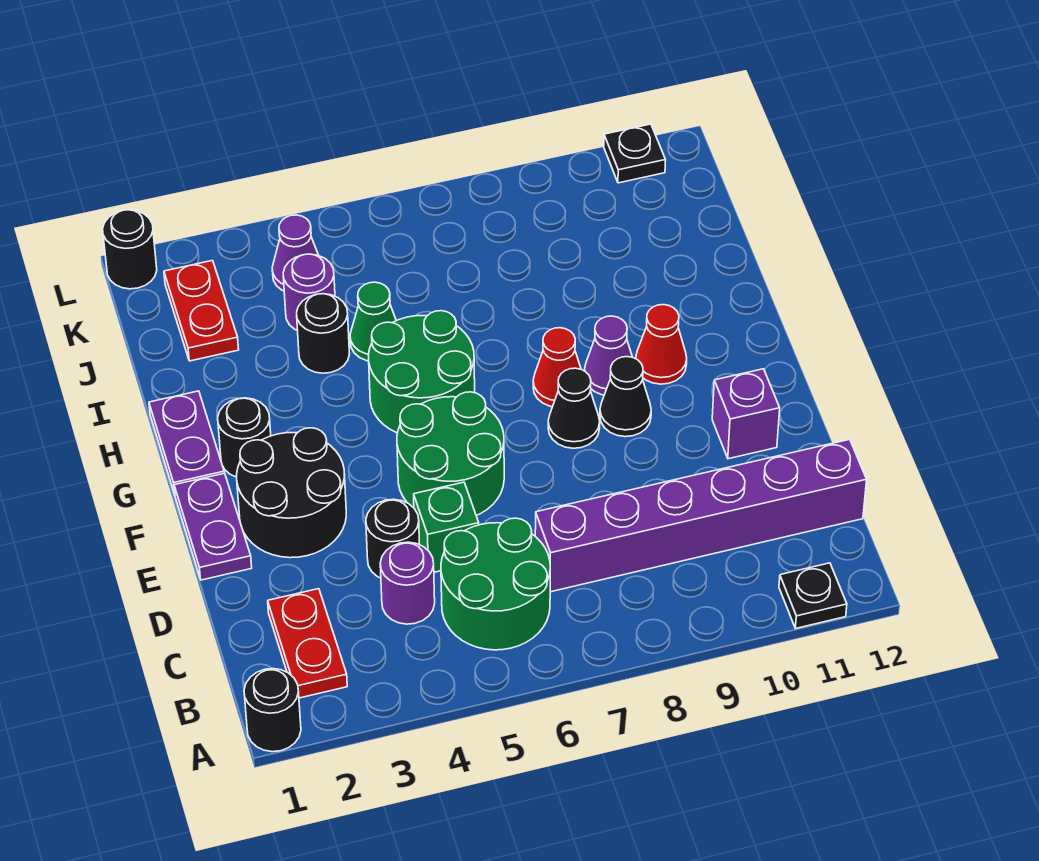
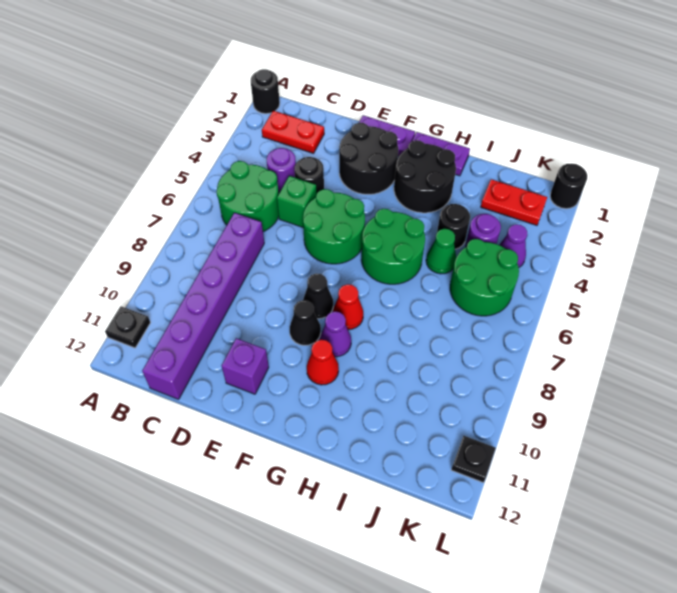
black 1x1 round brick [218,398,271,477] -> black 2x2 round brick [394,140,456,213]
none -> green 2x2 round brick [450,239,519,316]

